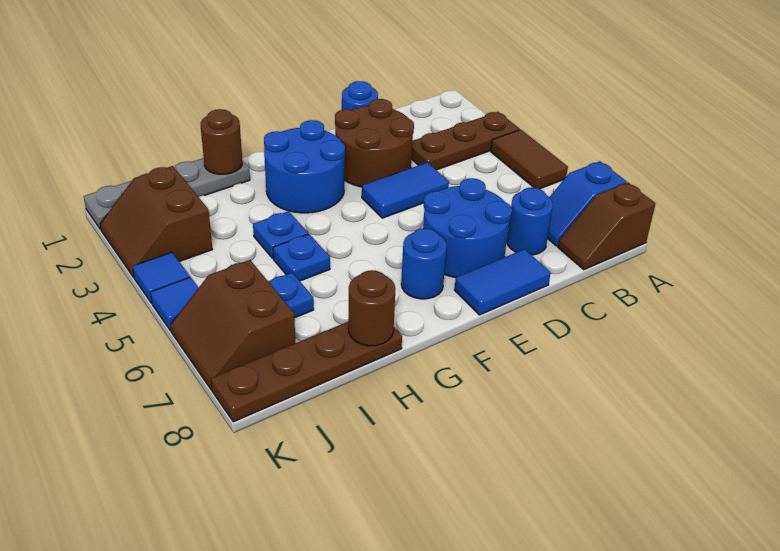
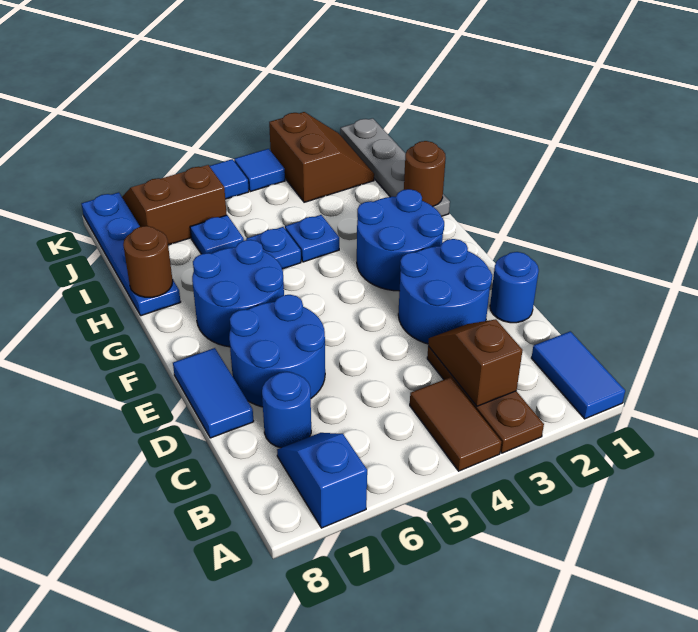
brown 1x2 tile [491,130,568,189] -> brown 1x2 tile turned to [410,377,501,471]
brown 1x2 slope [558,182,656,270] -> brown 1x2 slope moved to [428,319,523,406]
brown 2x2 round brick [335,99,414,187] -> blue 2x2 round brick [398,239,492,344]
blue 1x2 tile [362,162,449,218] -> blue 1x2 tile moved to [532,331,625,419]
blue 1x1 round brick [401,228,447,299] -> blue 2x2 round brick [192,240,284,347]
brown 1x4 plate [211,322,402,422] -> blue 1x4 plate [81,192,181,316]
brown 2x2 slope [100,166,212,277] -> brown 2x2 slope turned to [269,112,374,202]

